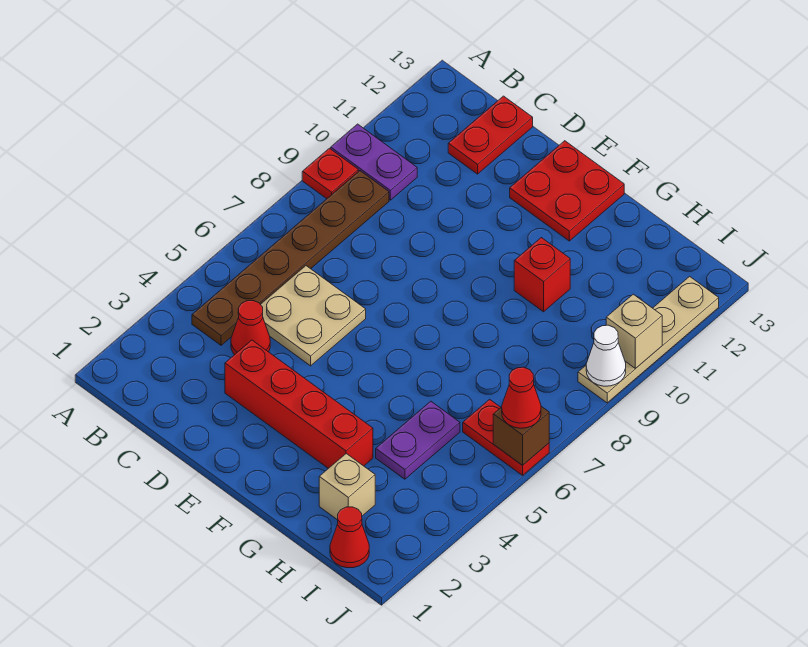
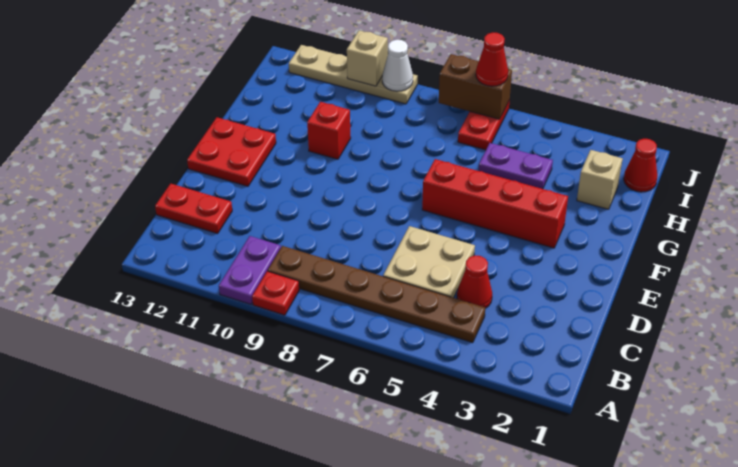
red 1x4 brick [225,340,373,468] -> red 1x4 brick turned to [422,159,568,248]
brown 1x1 brick [493,406,549,465] -> brown 1x2 brick [439,54,512,119]

